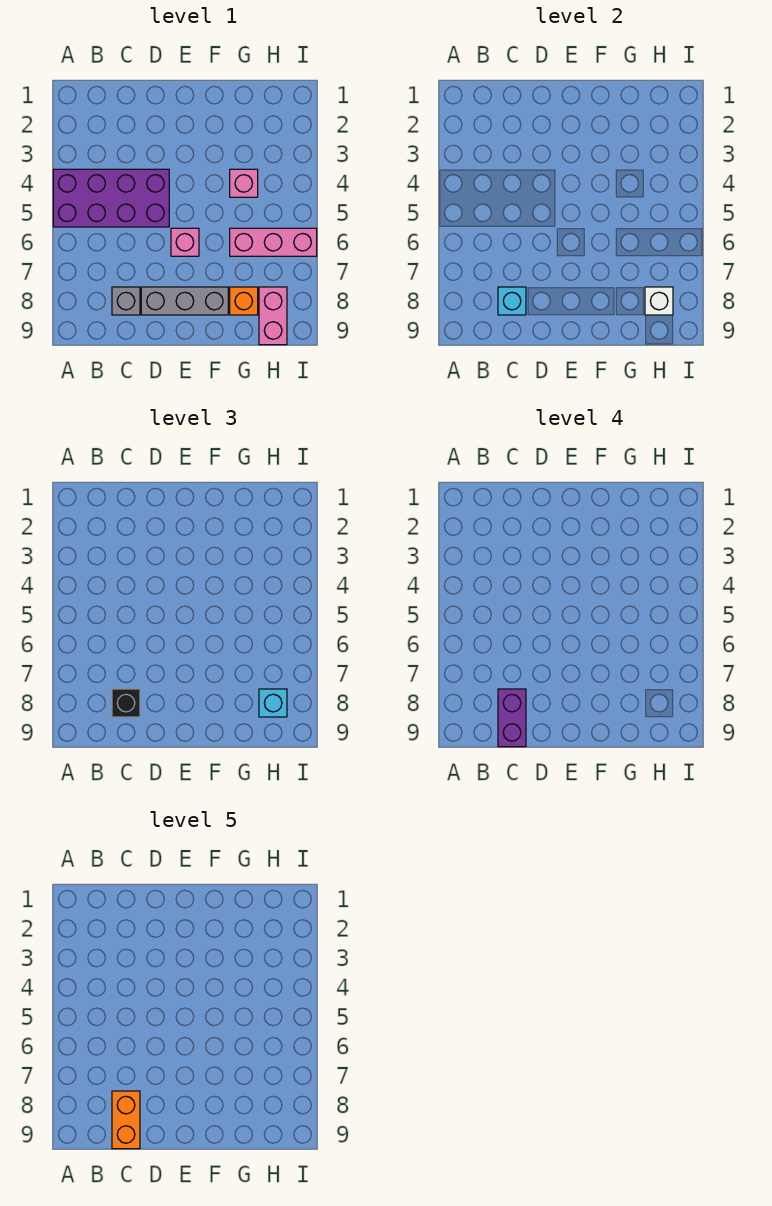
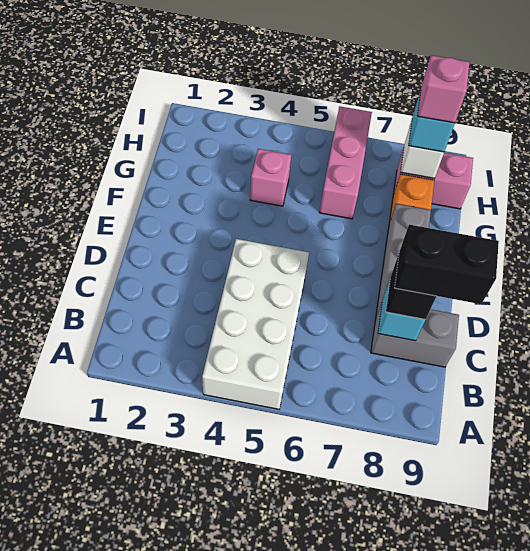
purple 2x4 brick [53,169,169,227] -> white 2x4 brick [202,239,309,409]
grey 1x1 brick [112,287,140,315] -> grey 1x2 brick [371,303,459,367]
purple 1x2 brick [498,689,526,747] -> black 1x2 brick [394,225,499,304]
orange 1x2 brick [112,1091,140,1149] -> none
pink 1x1 brick [171,228,199,256] -> pink 1x1 brick moved to [417,55,469,123]

